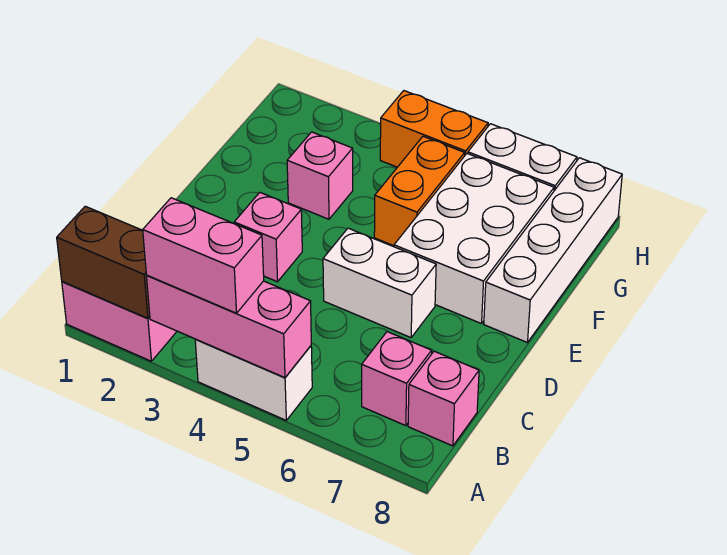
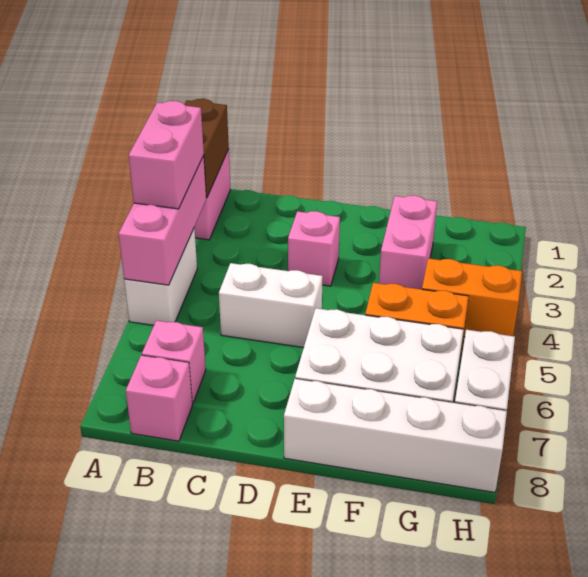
white 1x2 brick [323,228,436,338] -> white 1x2 brick turned to [219,263,323,348]
pink 1x1 brick [287,132,353,219] -> pink 1x2 brick [379,195,437,289]
orange 1x2 brick [380,91,488,167] -> orange 1x2 brick turned to [422,258,522,337]

